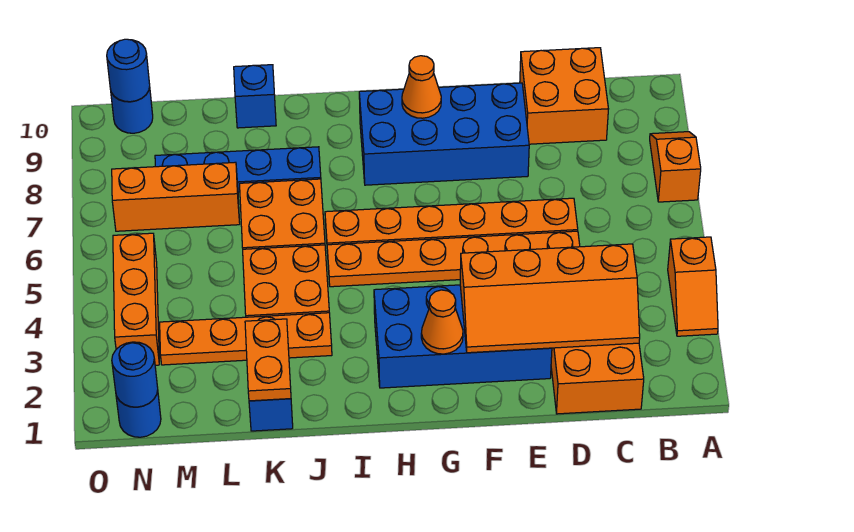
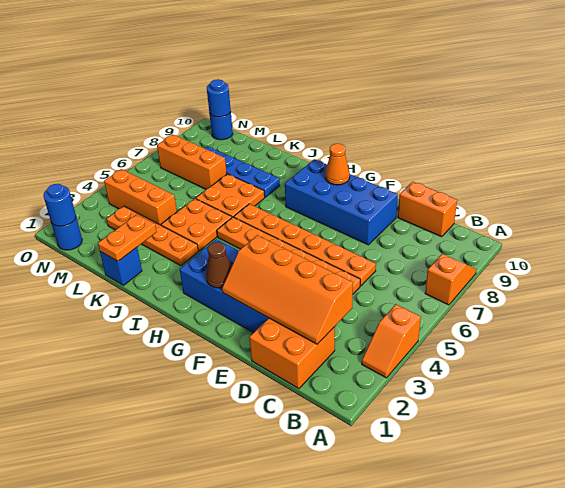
orange 2x2 brick [520,48,608,144] -> orange 1x2 brick [398,182,457,237]
orange 1x1 cone [421,290,463,354] -> brown 1x1 cone [206,242,231,288]
blue 1x1 brick [234,65,276,128] -> none
orange 1x3 brick [113,233,159,365] -> orange 1x3 brick turned to [104,169,177,225]

